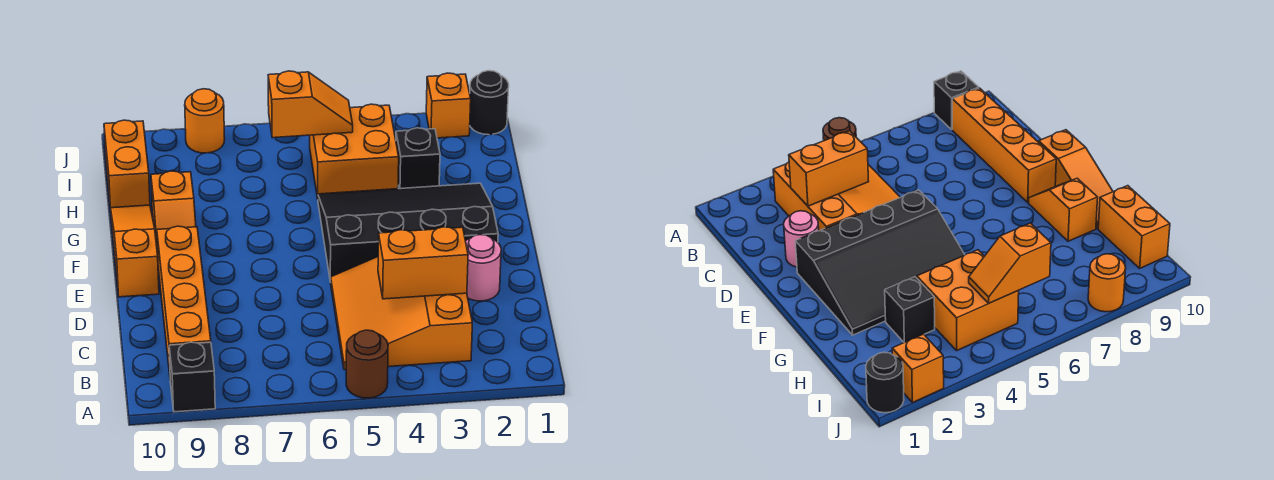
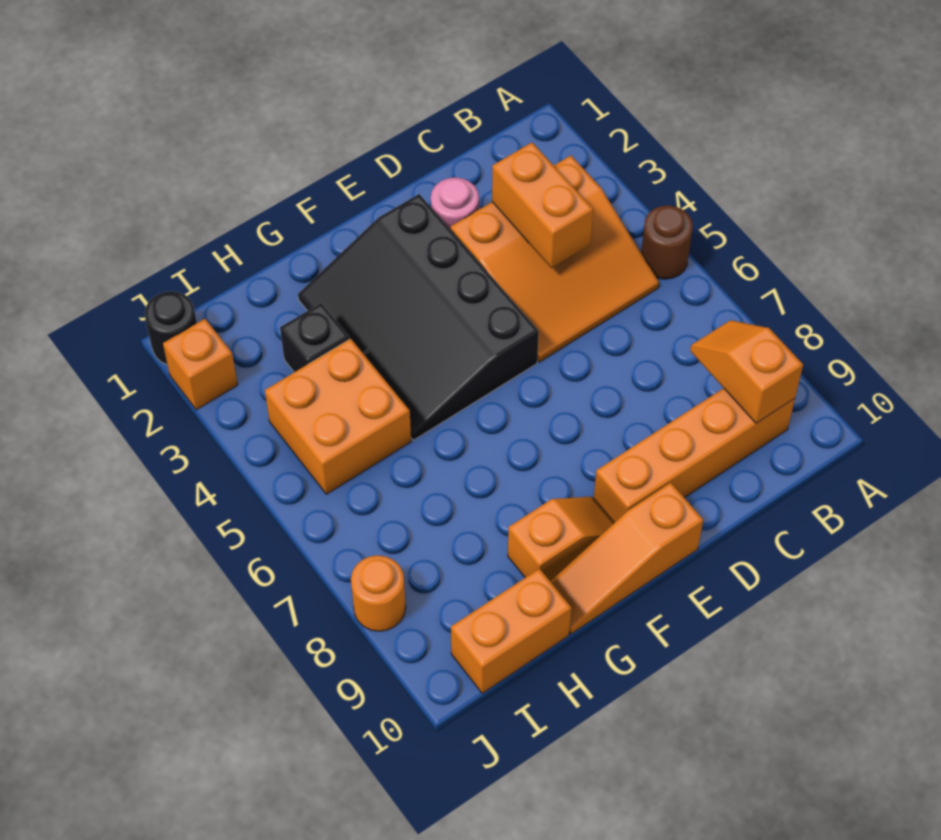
black 1x1 brick [169,342,215,412] -> none
orange 1x2 slope [268,71,353,138] -> orange 1x2 slope moved to [690,320,803,423]

